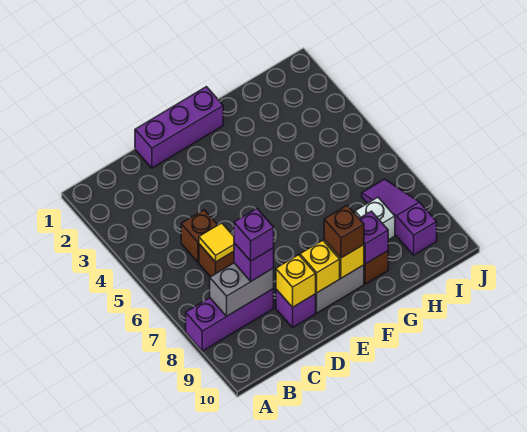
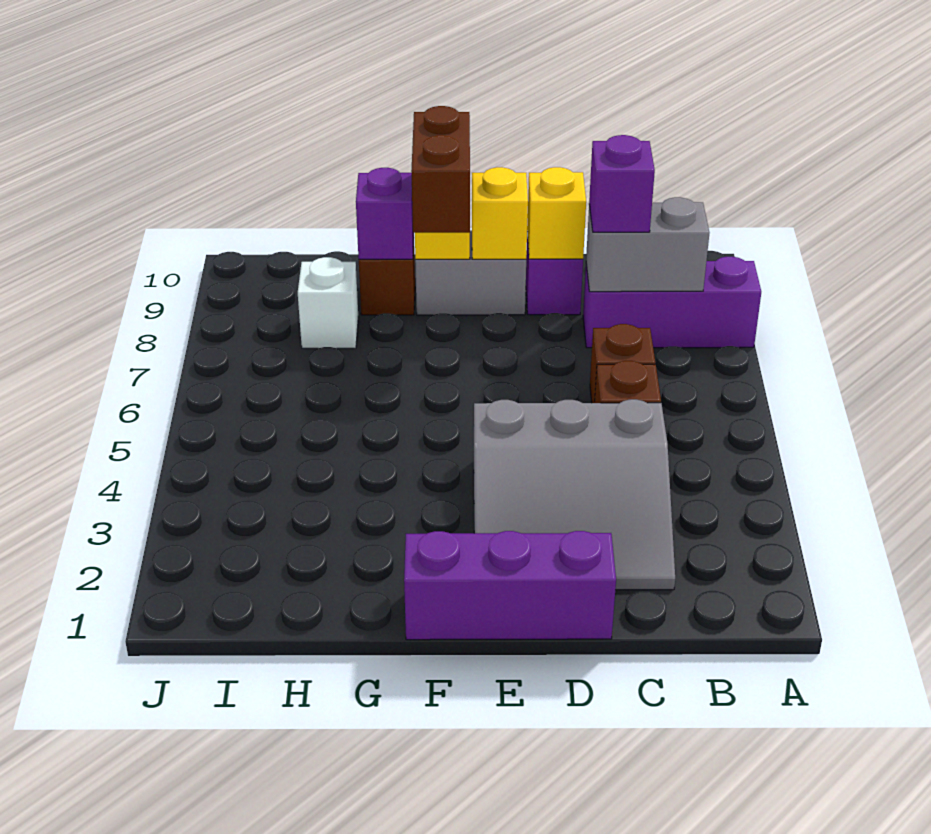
none -> grey 3x3 slope [474,399,675,590]
yellow 1x1 tile [199,223,234,262] -> none
purple 1x1 brick [234,209,274,261] -> none
brown 1x1 brick [324,205,364,258] -> brown 1x2 brick [411,106,470,233]
purple 1x3 slope [362,179,437,255] -> none

